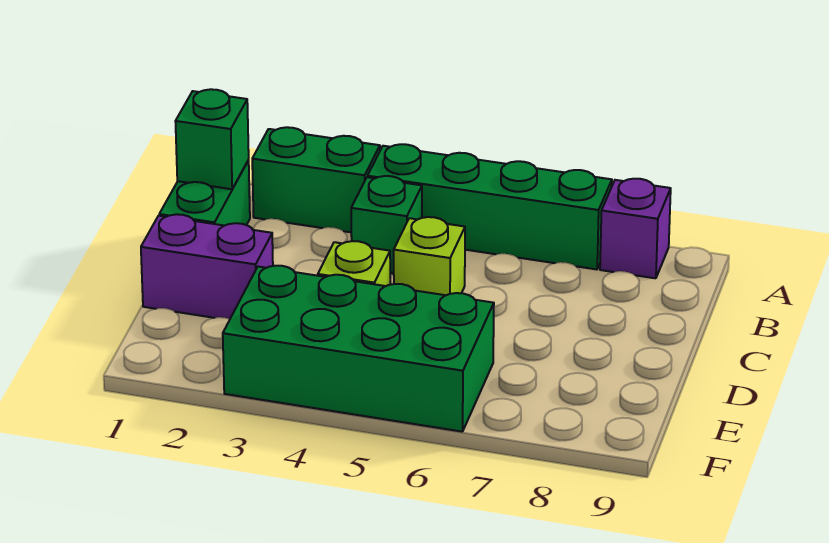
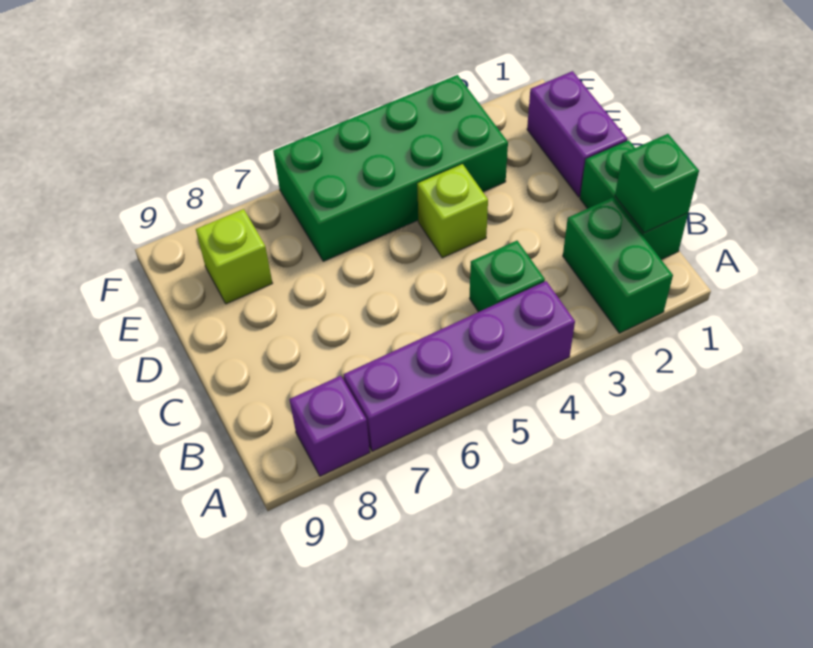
green 1x2 brick [252,127,380,232] -> green 1x2 brick turned to [563,198,673,333]
green 1x4 brick [368,144,612,269] -> purple 1x4 brick [344,281,575,451]
lime 1x1 brick [394,217,465,295] -> lime 1x1 brick moved to [196,209,273,304]
purple 1x2 brick [141,214,273,319] -> purple 1x2 brick turned to [527,71,627,197]

